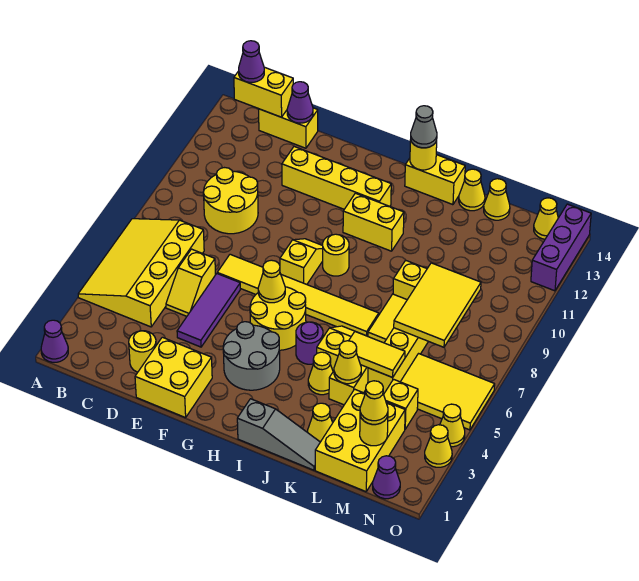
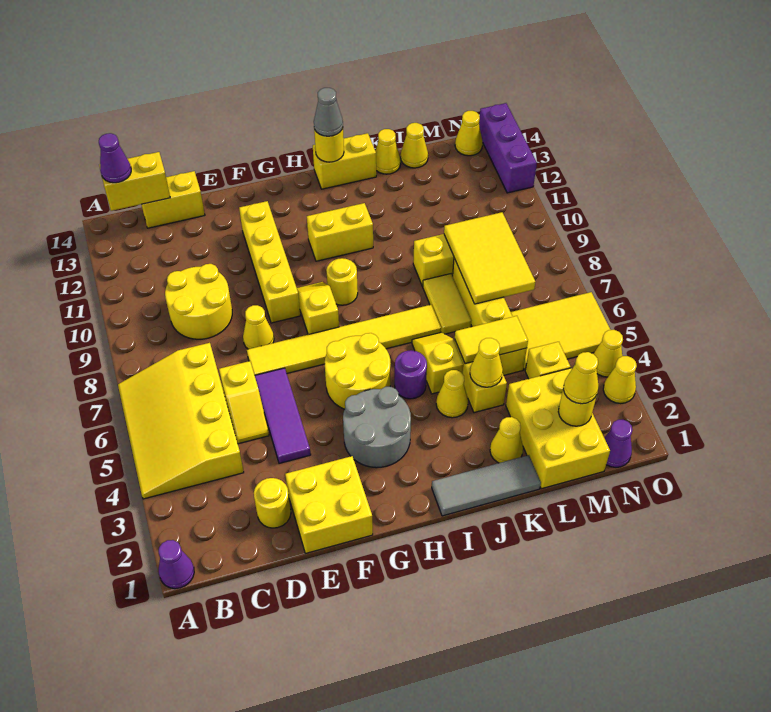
purple 1x1 cone [287,82,313,123] -> none
yellow 1x4 brick [282,147,391,209] -> yellow 1x4 brick turned to [239,201,300,323]
yellow 1x1 cone [258,260,285,303] -> yellow 1x1 cone moved to [243,305,274,349]
grey 1x3 slope [237,399,320,470] -> grey 1x3 tile [432,455,541,516]

